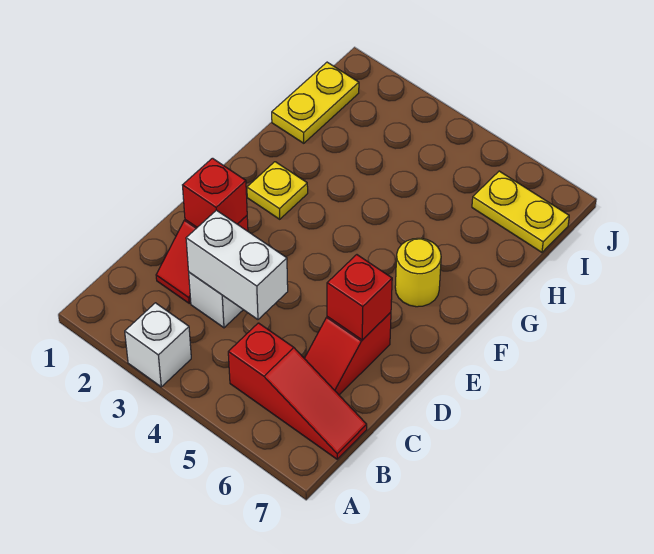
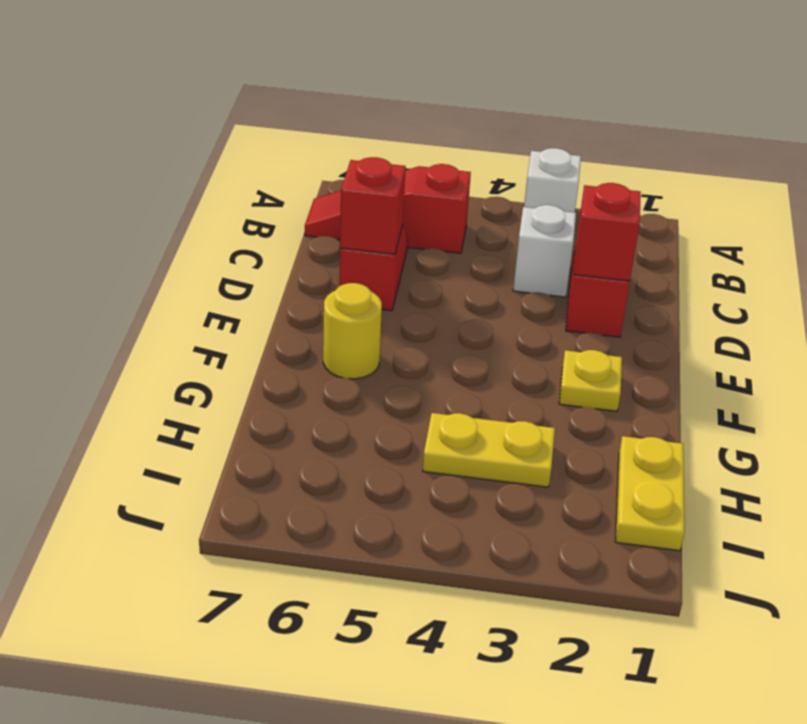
white 1x2 brick [186,210,288,319] -> none
yellow 1x2 plate [472,171,569,252] -> yellow 1x2 plate moved to [423,413,555,487]

